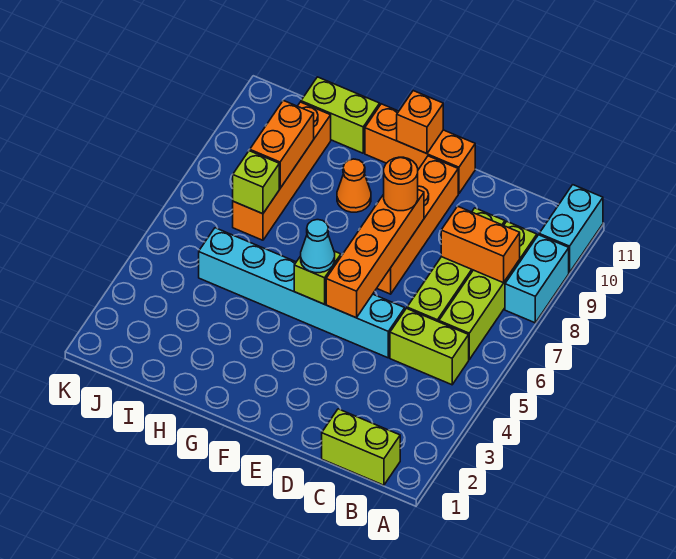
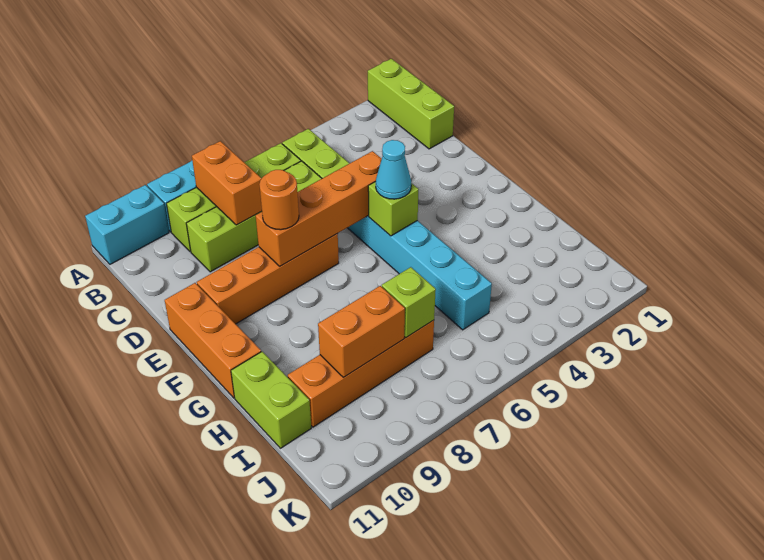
lime 1x2 brick [322,409,400,485] -> lime 1x3 brick [368,59,454,149]
orange 1x1 brick [397,91,443,154] -> none
orange 1x1 cone [337,159,371,212] -> none

